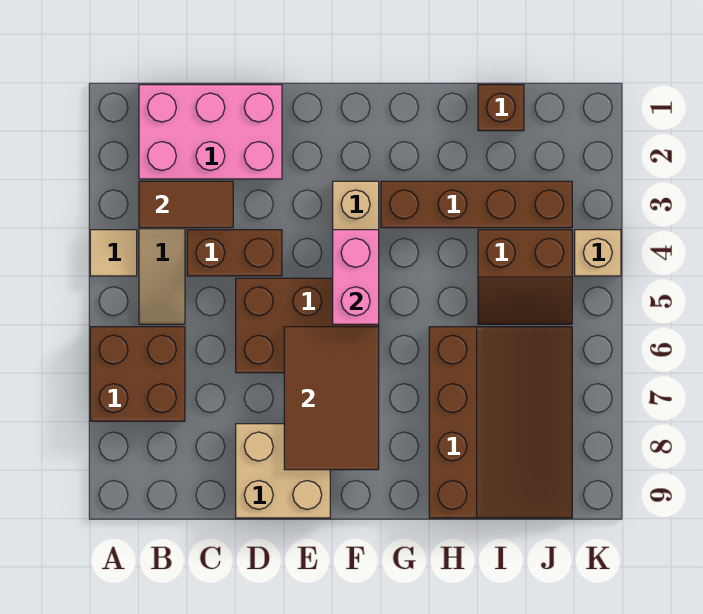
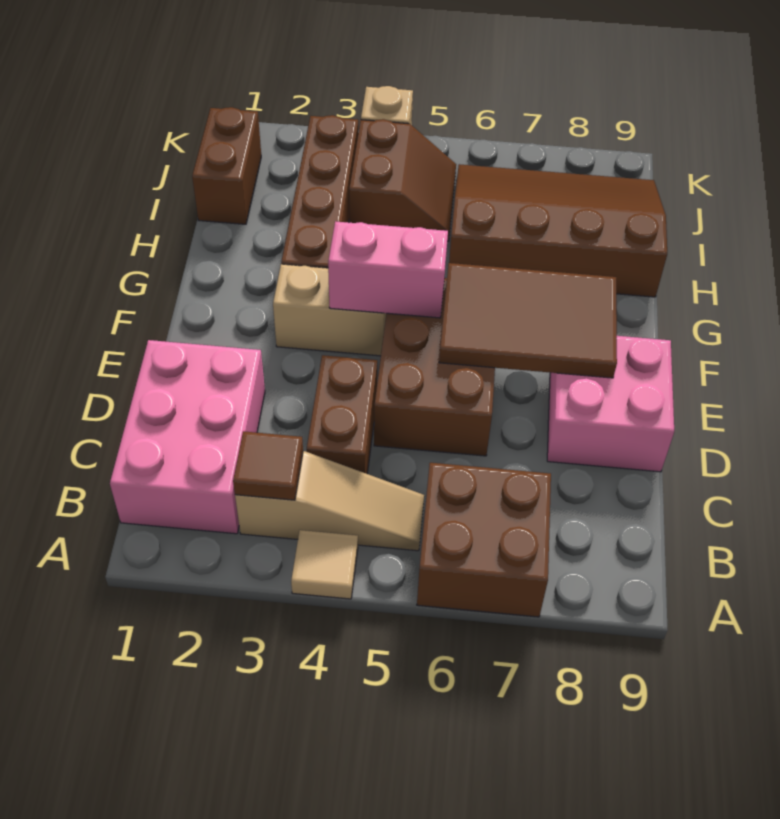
brown 1x2 tile [139,181,233,228] -> brown 1x1 tile [233,431,303,500]
tan 2x2 brick [236,424,330,518] -> pink 2x2 brick [547,336,674,472]
brown 1x1 brick [478,85,524,131] -> brown 1x2 brick [192,107,261,224]

